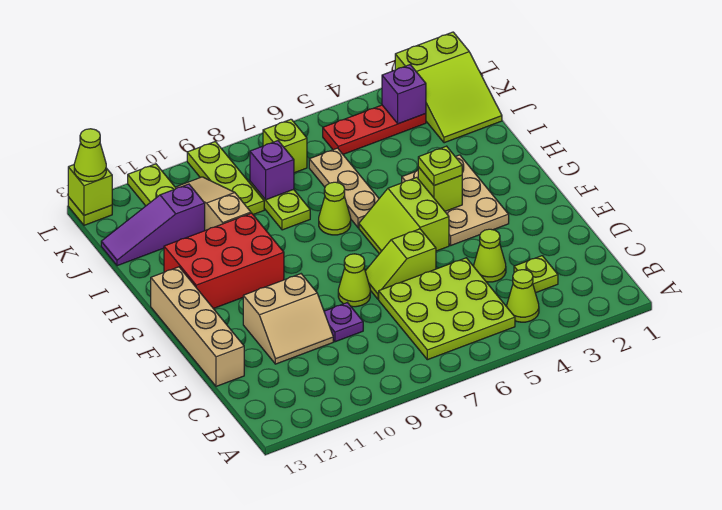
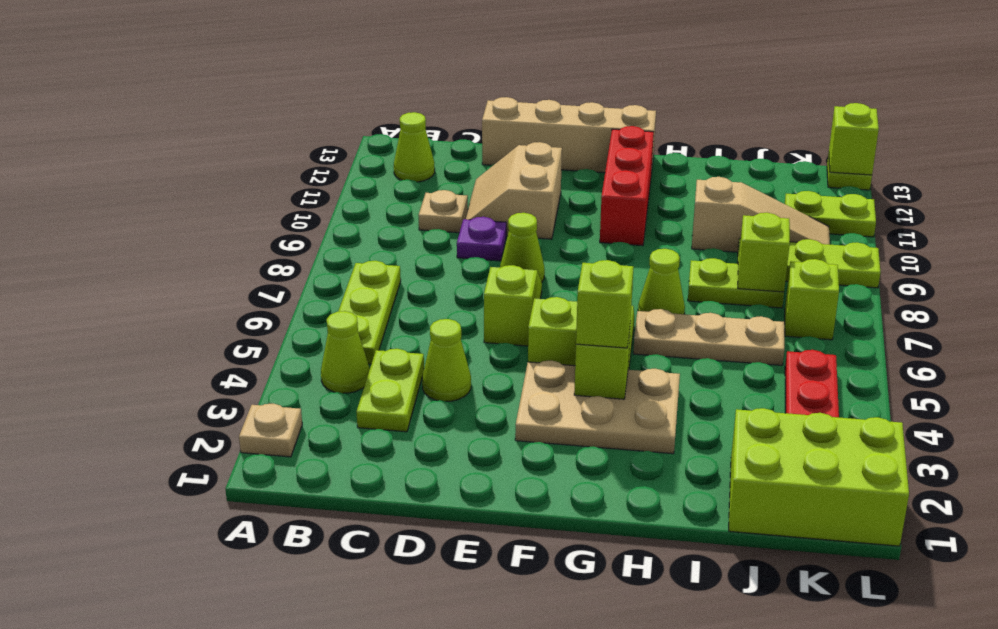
none -> tan 1x1 plate [239,404,302,457]
lime 3x3 plate [379,258,515,360] -> lime 1x3 plate [338,261,401,364]
lime 1x1 plate [514,256,558,293] -> lime 1x2 plate [357,349,424,432]
none -> tan 1x1 plate [418,190,468,233]
lime 1x1 plate [418,146,462,186] -> lime 1x1 brick [576,260,633,348]
red 2x3 brick [164,213,284,309] -> red 1x3 brick [600,126,654,246]
lime 2x3 slope [395,32,502,143] -> lime 2x3 brick [729,408,909,546]
purple 1x1 brick [250,141,294,200] -> lime 1x1 brick [738,213,790,292]
purple 1x3 slope [101,184,205,266] -> none
purple 1x1 brick [382,65,426,124] -> none
lime 1x1 cone [74,129,106,182] -> lime 1x1 cone moved to [394,112,435,182]

